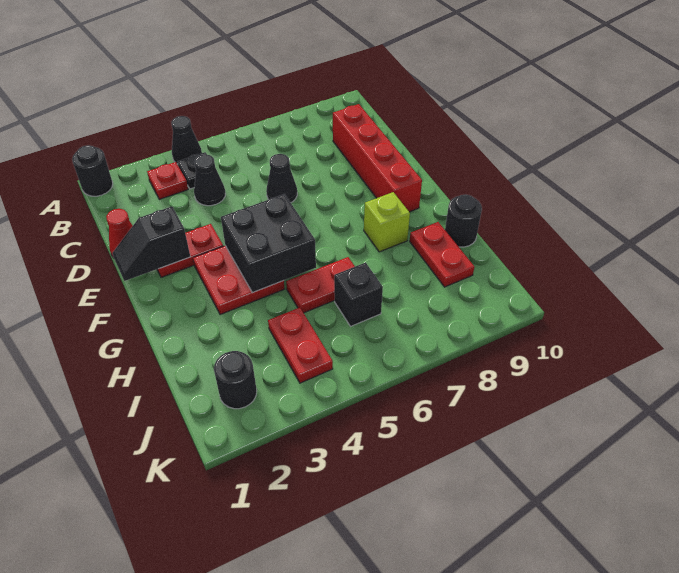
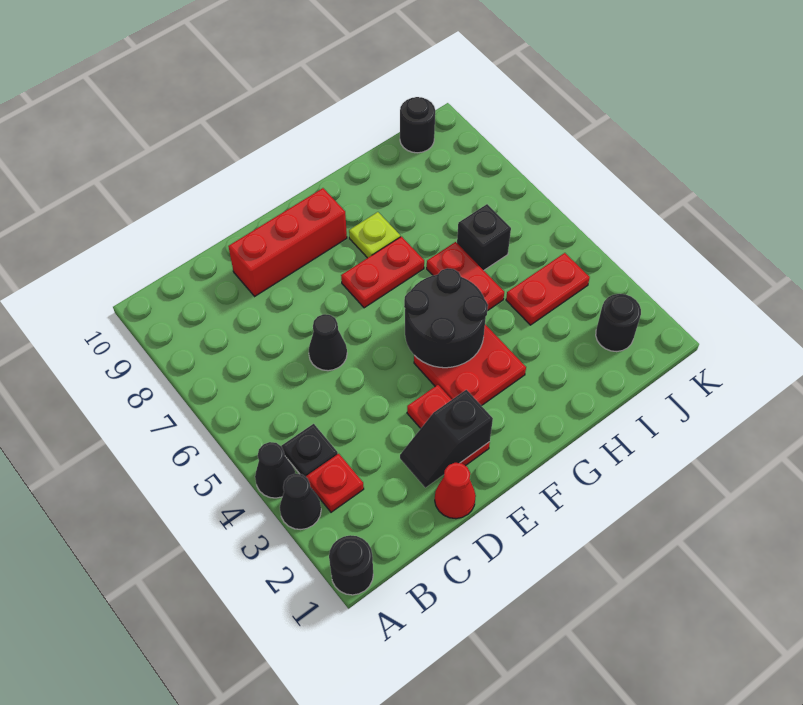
black 1x1 cone [194,154,225,206] -> black 1x1 cone moved to [280,474,321,530]
red 1x4 brick [333,104,422,212] -> red 1x3 brick [228,188,347,296]
black 1x2 slope [112,206,190,281] -> black 1x2 slope turned to [400,390,493,488]
black 2x2 brick [221,194,316,292] -> black 2x2 round brick [404,268,488,368]
lime 1x1 brick [364,192,410,252] -> lime 1x1 plate [349,212,400,258]
red 1x2 plate [410,222,474,287] -> red 1x2 plate moved to [341,237,424,308]
black 1x1 round brick [445,194,482,247] -> black 1x1 round brick moved to [400,97,435,153]

